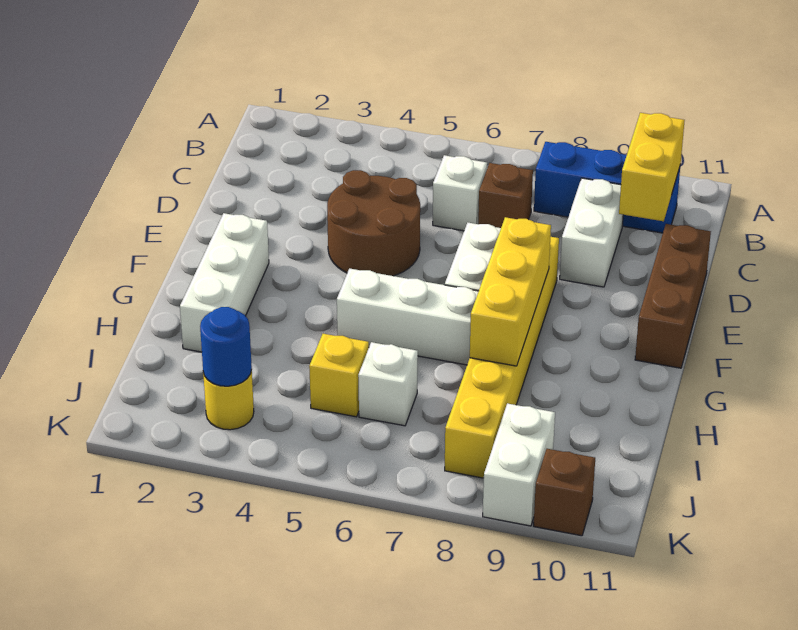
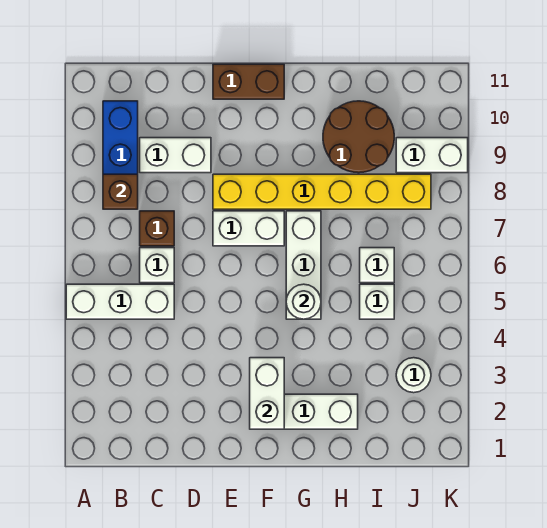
none -> white 1x3 brick [66,284,174,319]
yellow 1x2 brick [619,113,685,221] -> none
brown 2x2 round brick [327,170,420,276] -> brown 2x2 round brick moved to [323,101,394,173]
brown 1x3 brick [635,224,711,368] -> brown 1x2 brick [213,64,284,99]
none -> white 1x2 brick [250,358,284,429]
yellow 1x3 brick [470,217,551,366] -> none
none -> white 1x1 round brick [286,284,321,319]
yellow 1x1 brick [309,334,369,417] -> white 1x1 brick [360,284,394,319]
yellow 1x1 round brick [203,370,254,430] -> white 1x1 round brick [396,358,431,393]
blue 1x1 round brick [200,307,252,386] -> none
brown 1x1 brick [534,449,595,536] -> brown 1x1 brick moved to [103,174,138,209]

